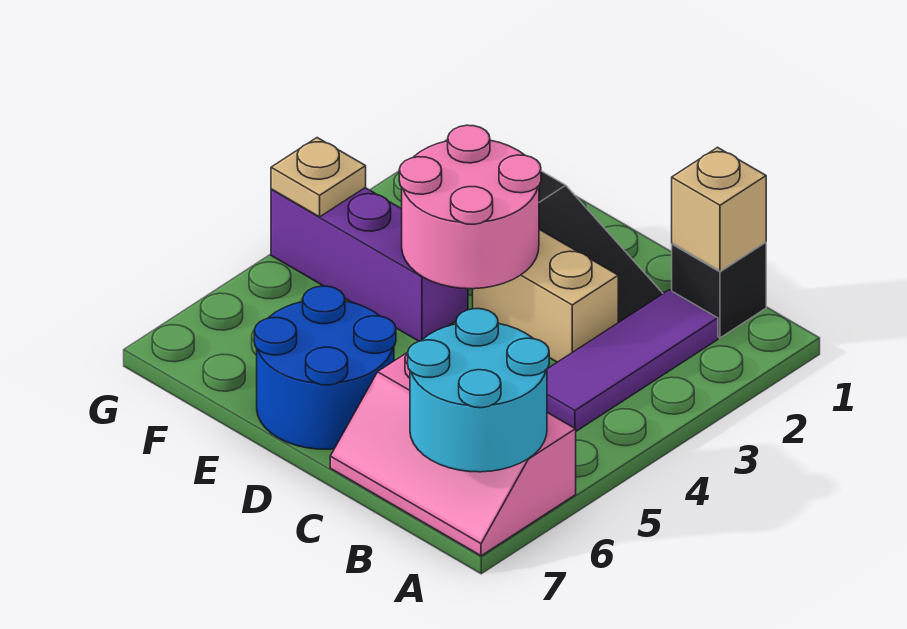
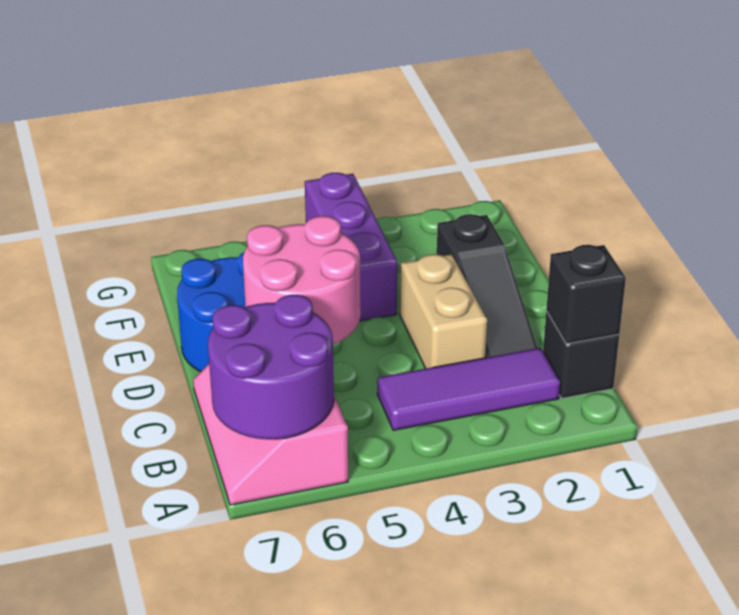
cyan 2x2 round brick [408,309,549,472] -> purple 2x2 round brick [208,295,334,439]
tan 1x1 brick [672,147,766,271] -> black 1x1 brick [546,245,626,344]
pink 2x2 round brick [399,125,541,289] -> pink 2x2 round brick moved to [243,216,361,345]
tan 1x1 plate [271,138,366,217] -> none

